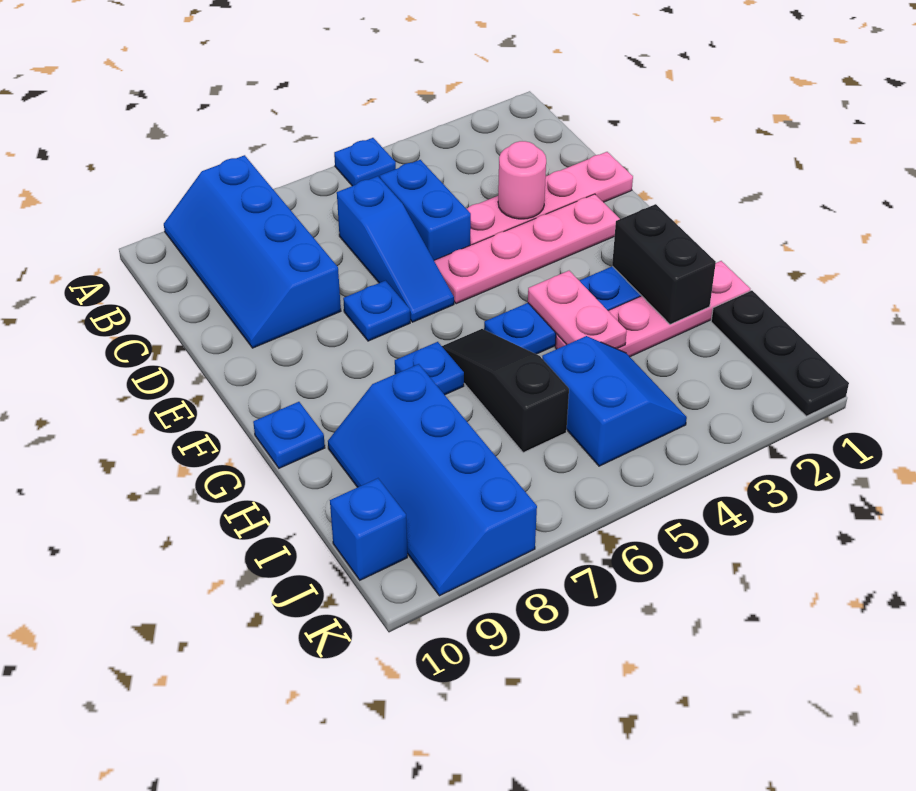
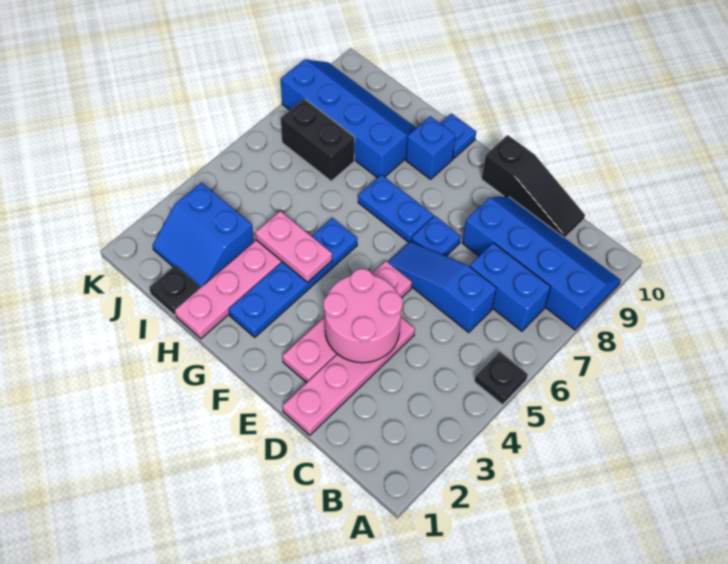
blue 1x1 plate [334,138,396,186] -> black 1x1 plate [474,352,528,405]
blue 1x2 brick [380,160,471,260] -> blue 1x2 brick moved to [470,243,551,331]
pink 1x1 round brick [498,141,546,219] -> pink 2x2 round brick [323,269,403,363]
black 1x2 brick [612,204,716,324] -> black 1x2 brick moved to [281,99,355,181]
black 1x3 slope [442,329,569,453] -> black 1x3 slope moved to [482,135,585,238]
blue 1x1 plate [395,342,464,395] -> blue 1x2 plate [358,175,433,242]
black 1x3 plate [711,290,849,416] -> black 1x1 plate [149,265,200,316]
blue 2x2 slope [542,336,687,466] -> blue 2x2 slope moved to [152,183,254,288]
blue 1x1 brick [330,478,407,580] -> blue 1x1 brick moved to [406,116,456,179]

